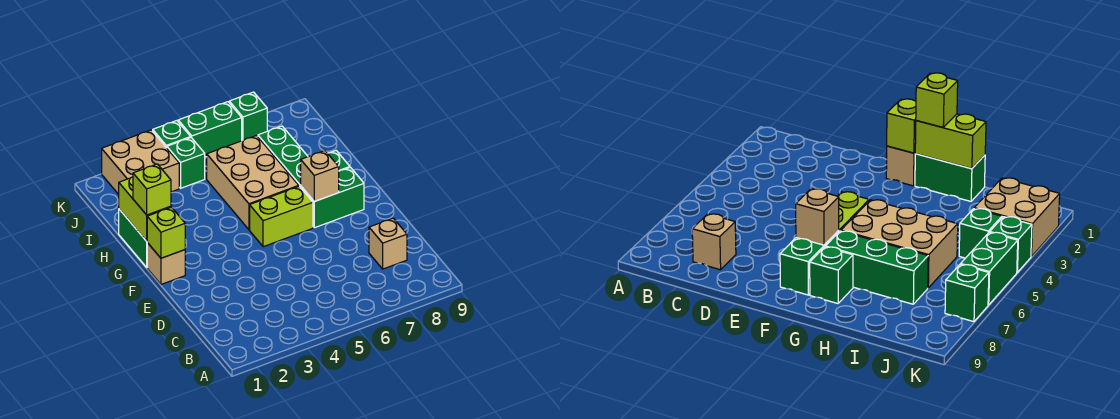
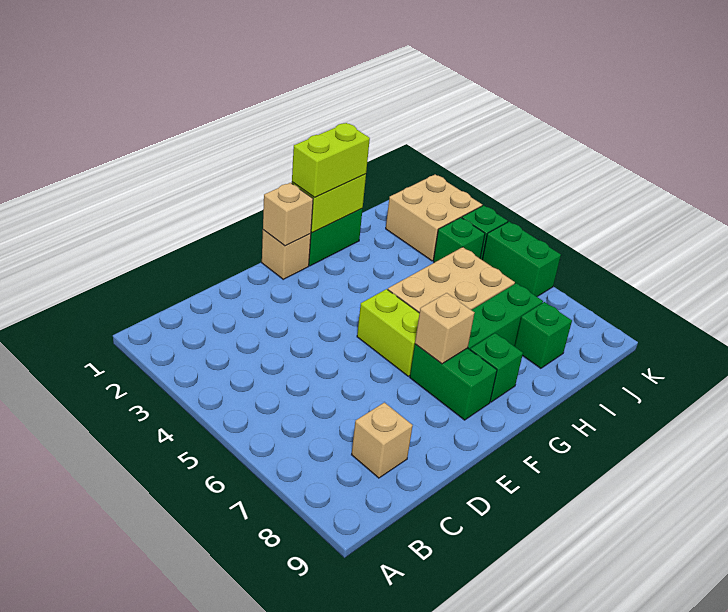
lime 1x1 brick [147,207,185,258] -> tan 1x1 brick [263,183,313,246]
lime 1x1 brick [133,164,171,215] -> lime 1x2 brick [292,123,370,197]
green 1x1 brick [229,92,267,141] -> green 1x1 brick moved to [515,302,572,368]

